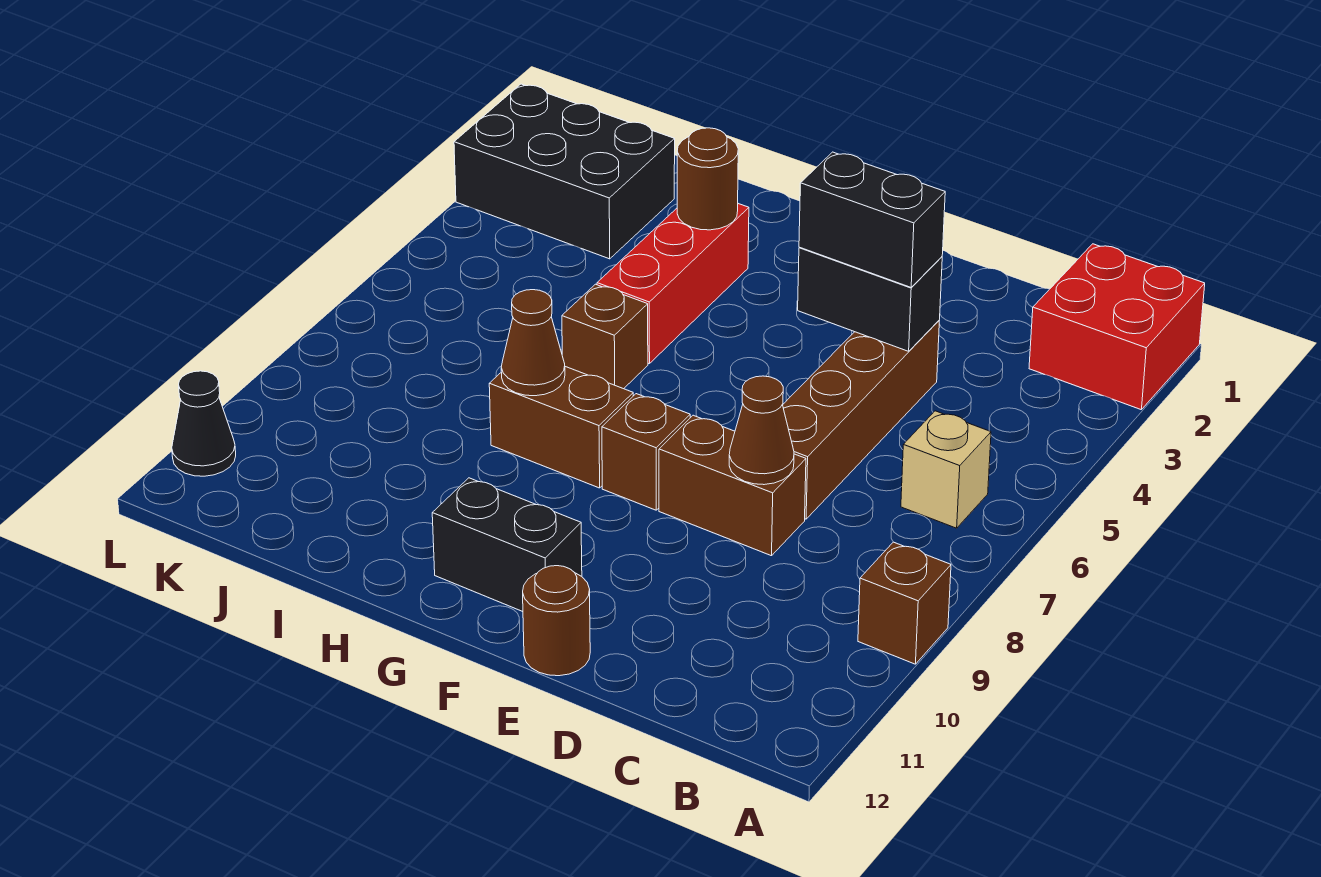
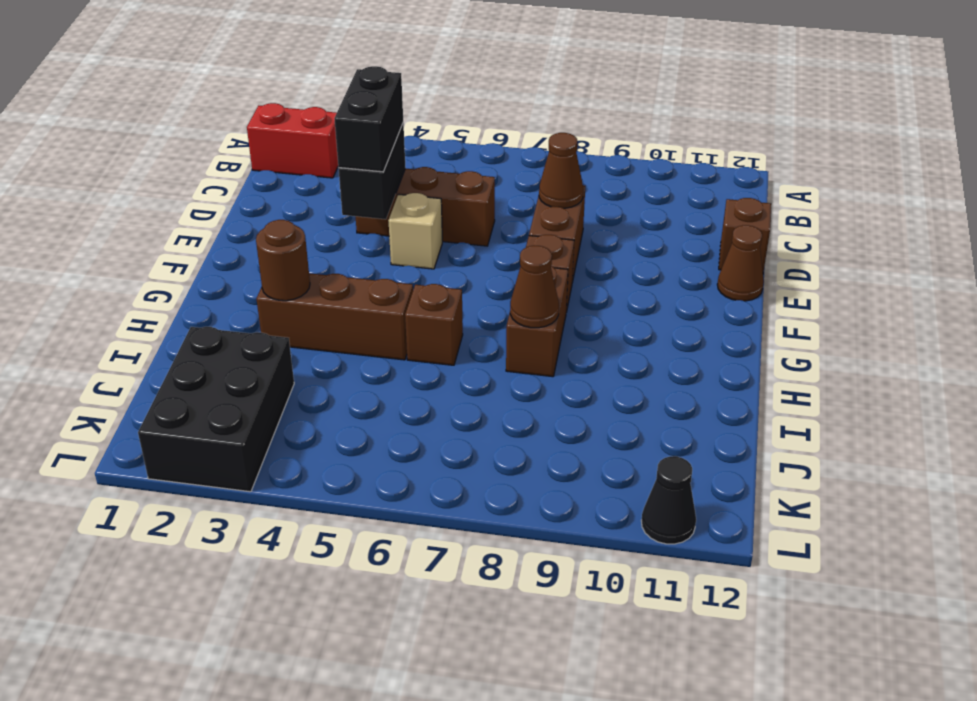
red 2x2 brick [1029,244,1205,410] -> red 1x2 brick [247,103,338,178]
brown 1x1 brick [858,542,951,664] -> brown 1x1 brick moved to [719,198,771,272]
tan 1x1 brick [901,411,991,528] -> tan 1x1 brick moved to [388,193,442,269]
brown 1x4 brick [783,321,939,519] -> brown 1x3 brick [355,167,495,246]
brown 1x1 round brick [523,566,590,676] -> brown 1x1 cone [717,225,764,301]
black 1x2 brick [432,478,582,612] -> none
red 1x3 brick [597,204,749,364] -> brown 1x3 brick [256,273,413,360]

